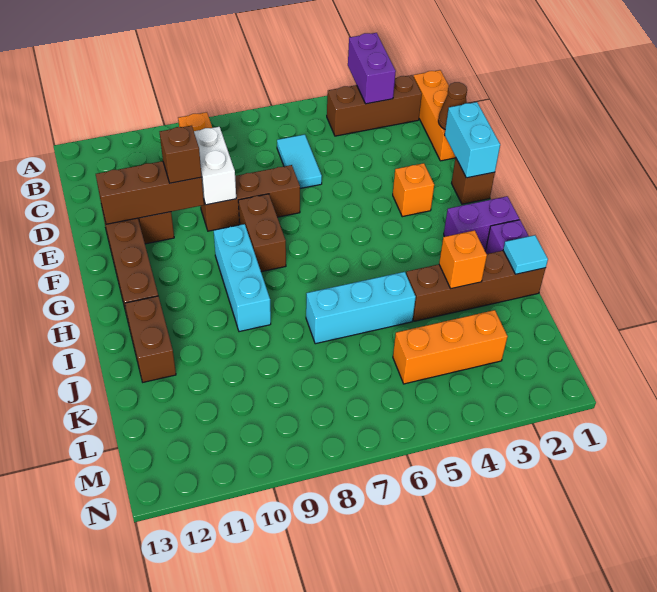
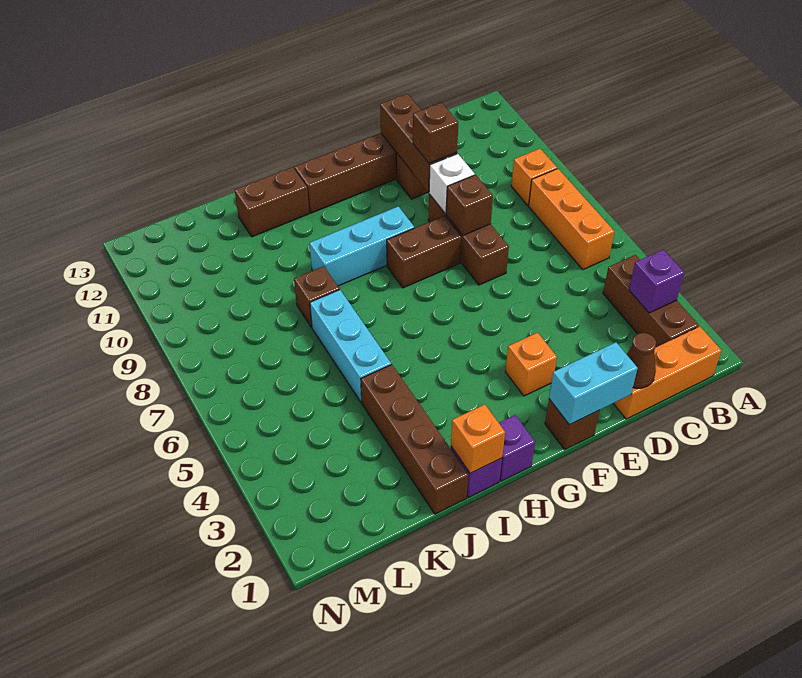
purple 1x2 brick [348,33,396,104] -> purple 1x1 brick [629,250,684,313]
cyan 1x2 tile [277,135,322,189] -> none
white 1x2 brick [194,127,236,205] -> white 1x1 brick [429,154,475,214]
none -> brown 1x1 brick [446,175,493,235]
purple 1x2 brick [444,196,519,250] -> purple 1x1 brick [499,415,535,481]
cyan 1x1 tile [503,235,548,274] -> none
orange 1x1 brick [439,230,487,289] -> orange 1x1 brick moved to [451,404,505,473]
none -> brown 1x1 brick [294,266,339,327]
orange 1x3 brick [393,310,508,384] -> orange 1x3 brick moved to [529,169,614,270]

